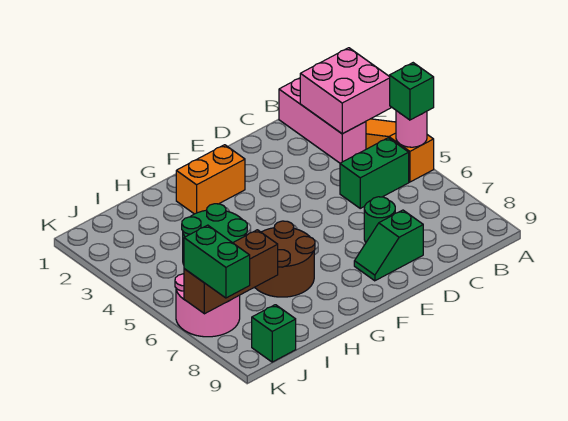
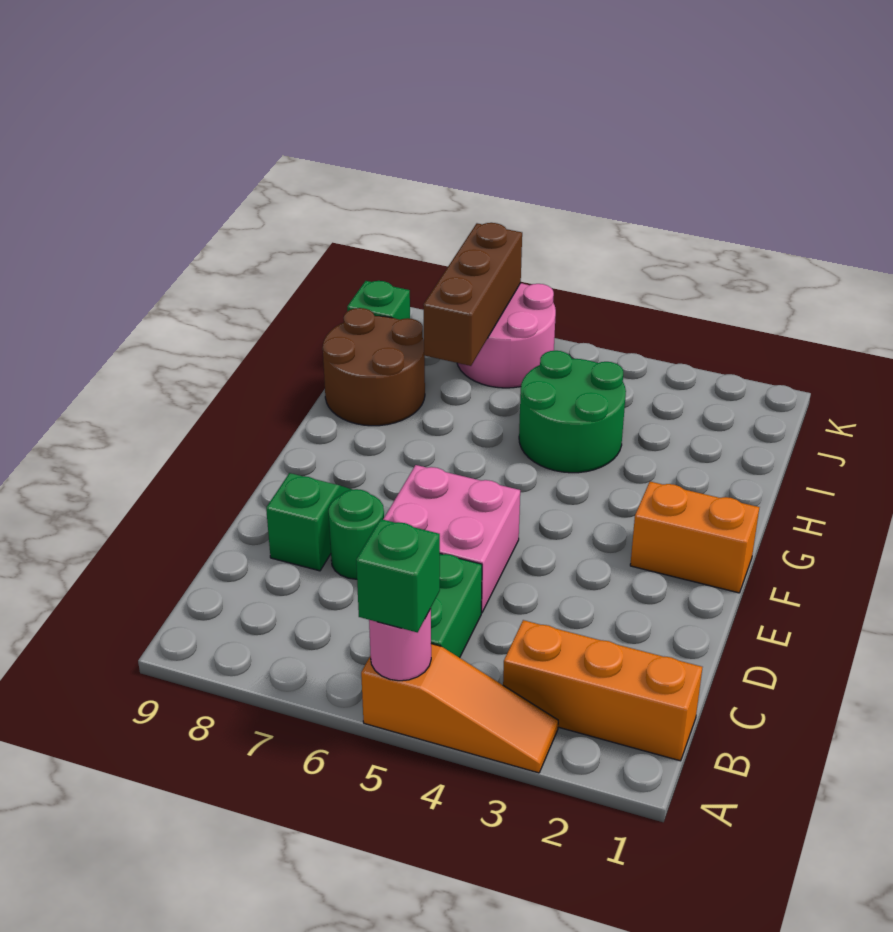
pink 2x2 brick [300,48,391,134] -> pink 2x2 brick moved to [383,465,520,613]
pink 1x3 brick [279,78,366,163] -> orange 1x3 brick [503,620,702,761]
orange 1x2 brick [176,145,245,214] -> orange 1x2 brick turned to [630,482,759,593]
brown 2x2 round brick [255,221,315,297] -> brown 2x2 round brick moved to [323,308,425,426]
green 1x2 brick [184,225,250,298] -> none

